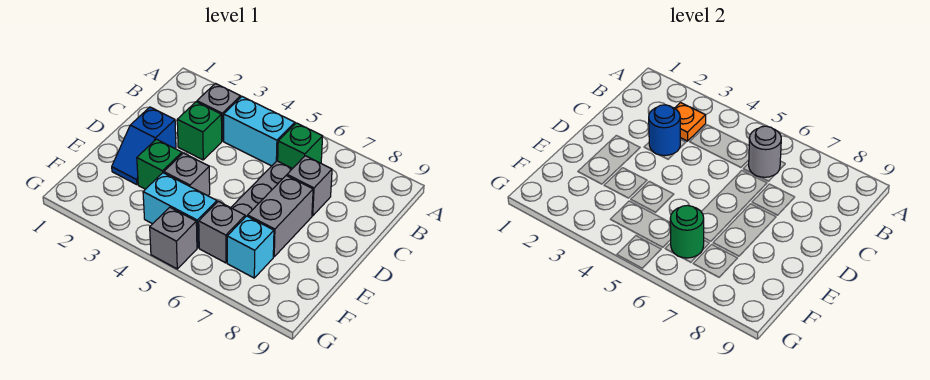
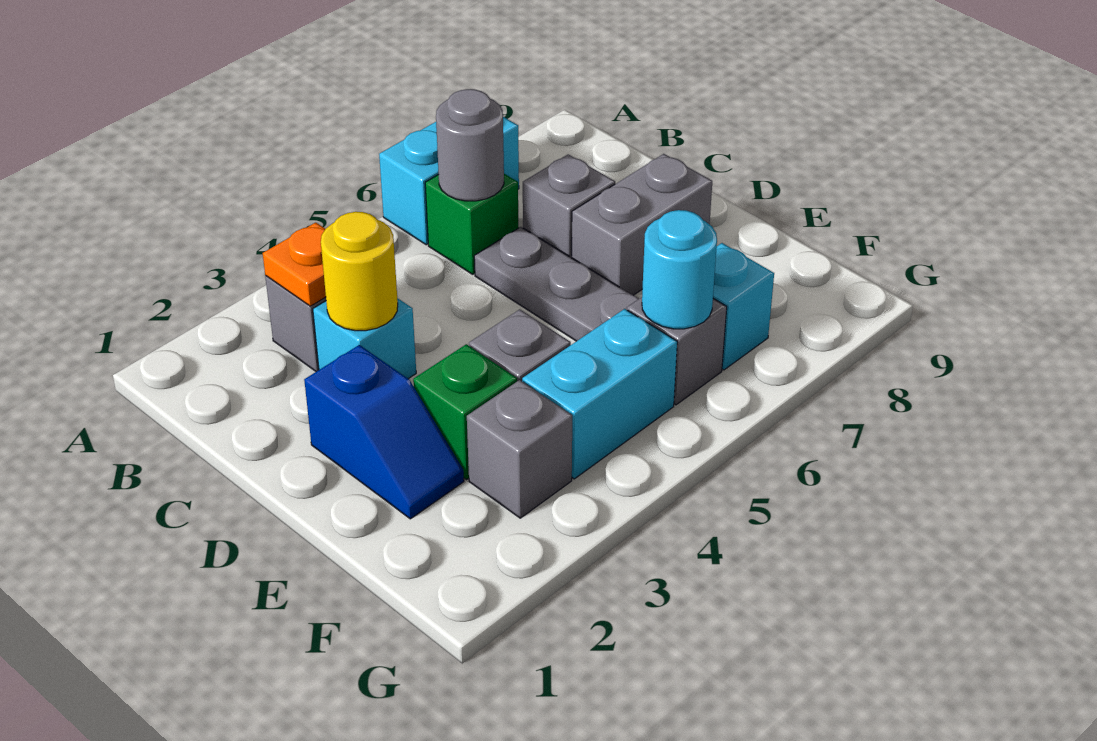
cyan 1x2 brick [224,97,295,166] -> cyan 1x2 brick moved to [379,117,519,245]
green 1x1 brick [177,102,222,160] -> cyan 1x1 brick [313,298,416,379]
blue 1x1 round brick [649,105,680,156] -> yellow 1x1 round brick [321,212,398,331]
grey 1x2 brick [248,176,313,257] -> grey 1x2 brick turned to [572,154,712,295]
green 1x1 round brick [670,205,704,258] -> cyan 1x1 round brick [642,210,717,329]
grey 1x1 brick [150,207,197,269] -> grey 1x1 brick moved to [467,380,572,518]

